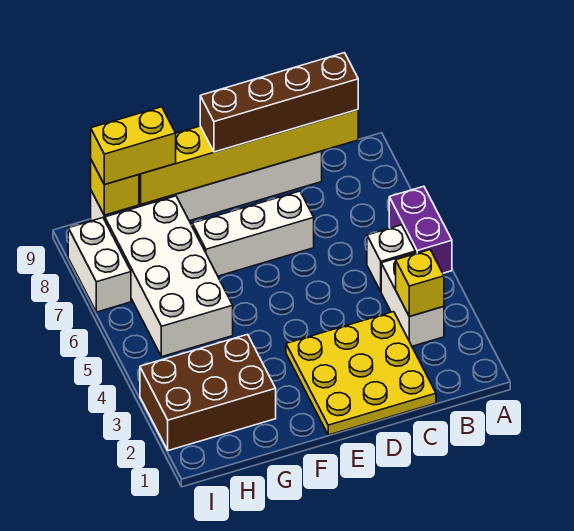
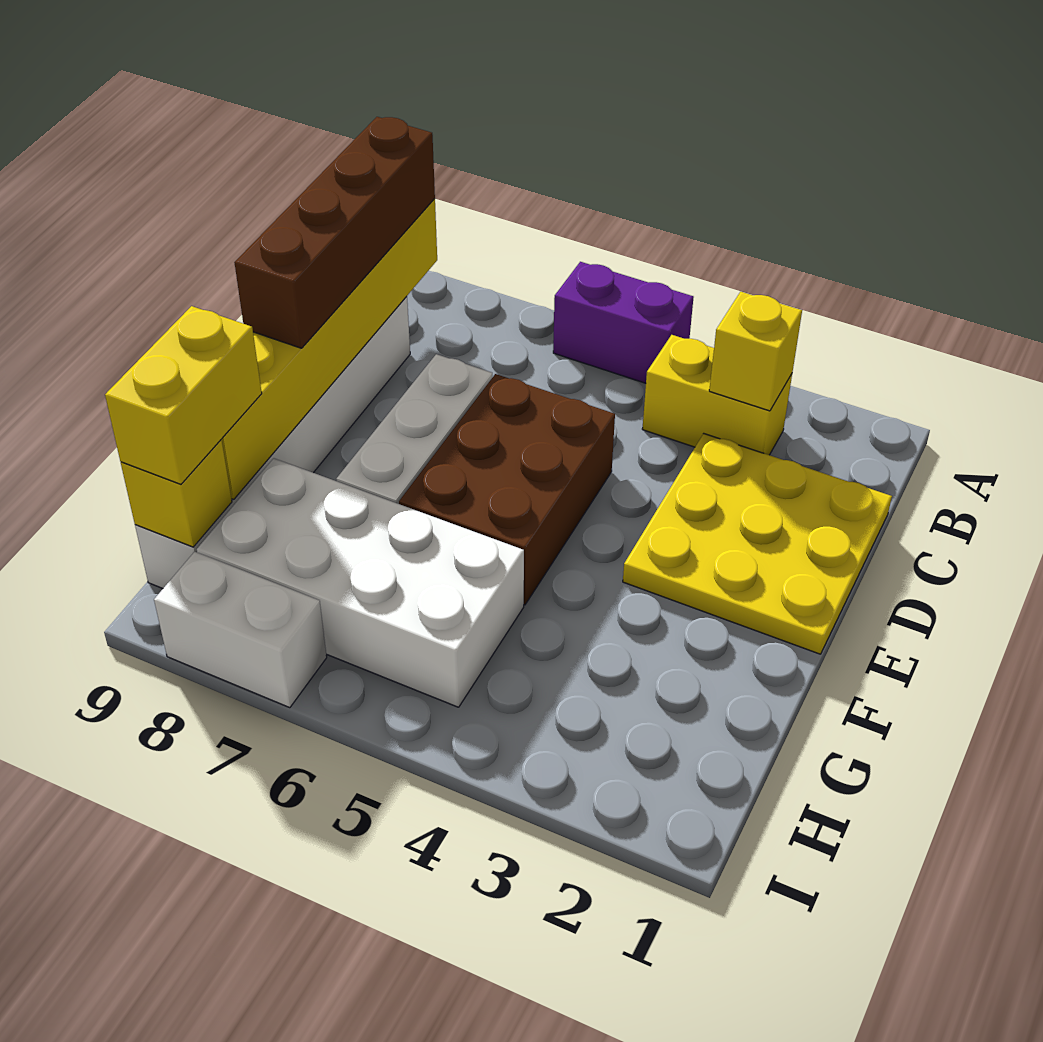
white 1x2 brick [381,253,444,346] -> yellow 1x2 brick [642,335,792,455]
white 1x1 brick [367,225,415,291] -> none
brown 2x3 brick [140,334,276,451] -> brown 2x3 brick moved to [399,374,615,605]

